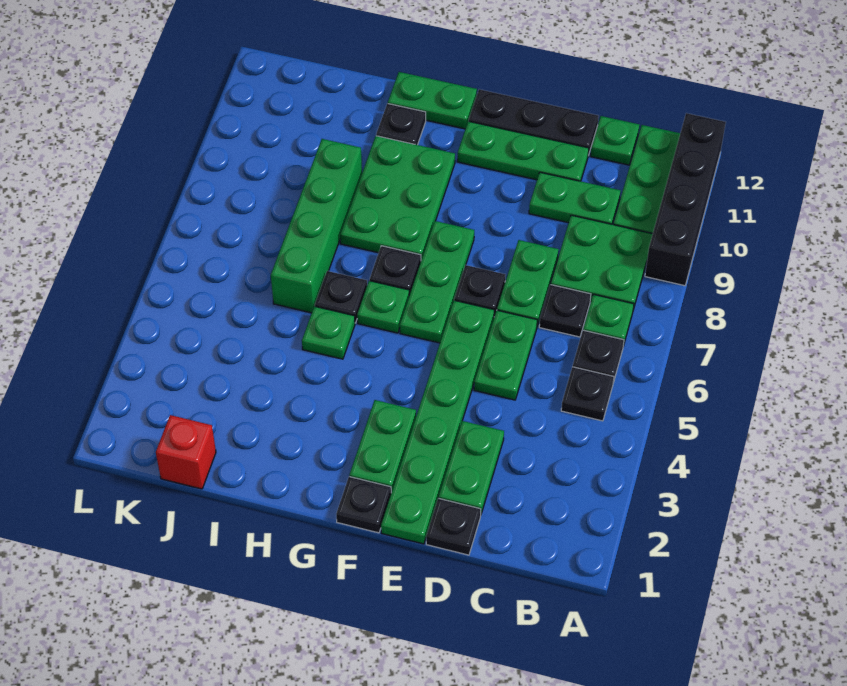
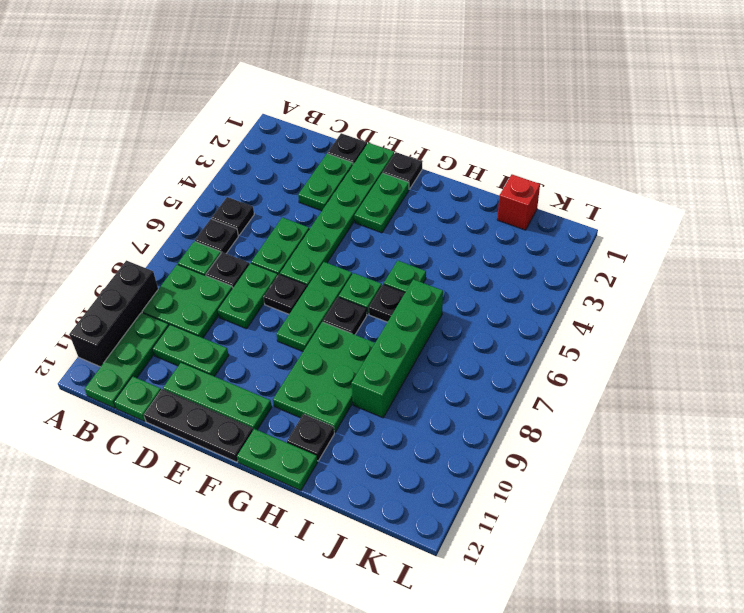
black 1x4 brick [645,113,726,286] -> black 1x3 brick [69,260,158,367]

